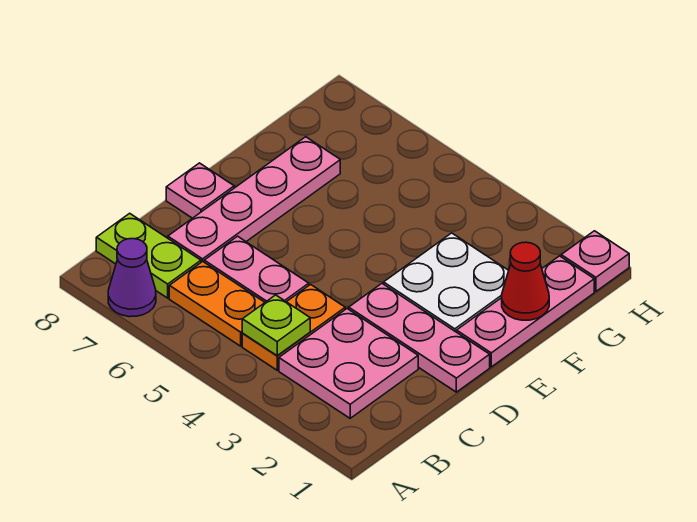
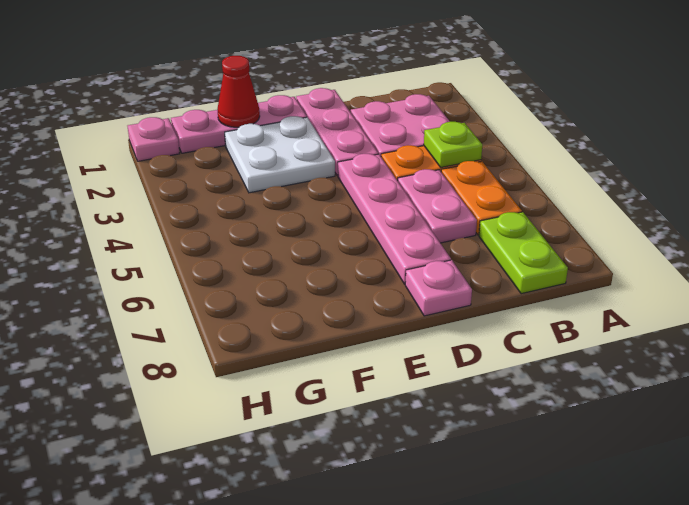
purple 1x1 cone [108,239,156,317] -> none
pink 1x4 plate [168,137,340,262] -> pink 1x4 plate turned to [338,154,451,284]

